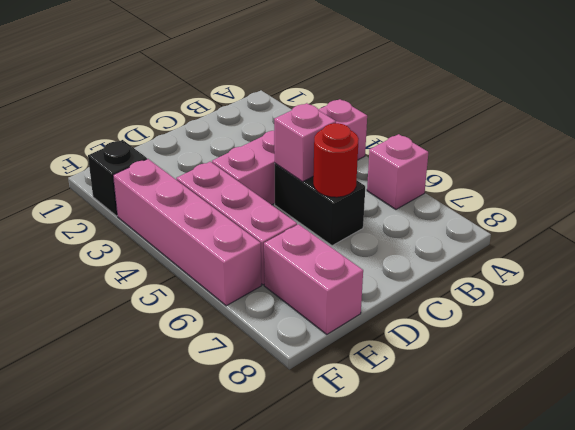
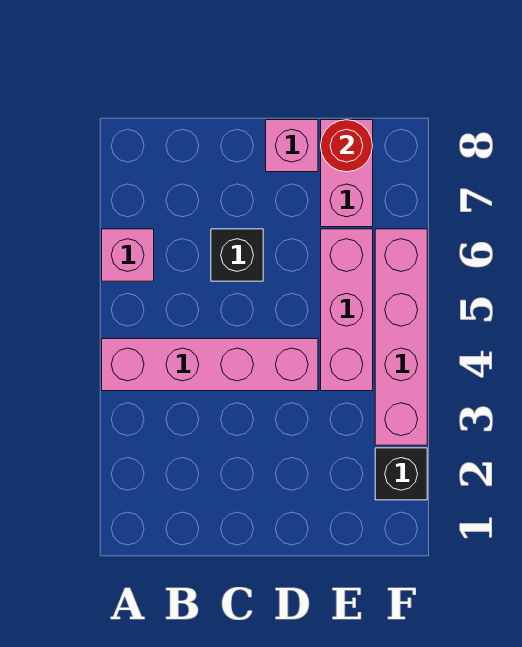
black 1x2 brick [275,163,365,246] -> black 1x1 brick [211,229,263,281]
pink 1x1 brick [274,103,336,182] -> pink 1x1 brick moved to [266,120,318,172]
red 1x1 round brick [313,123,359,197] -> red 1x1 round brick moved to [321,120,373,172]

